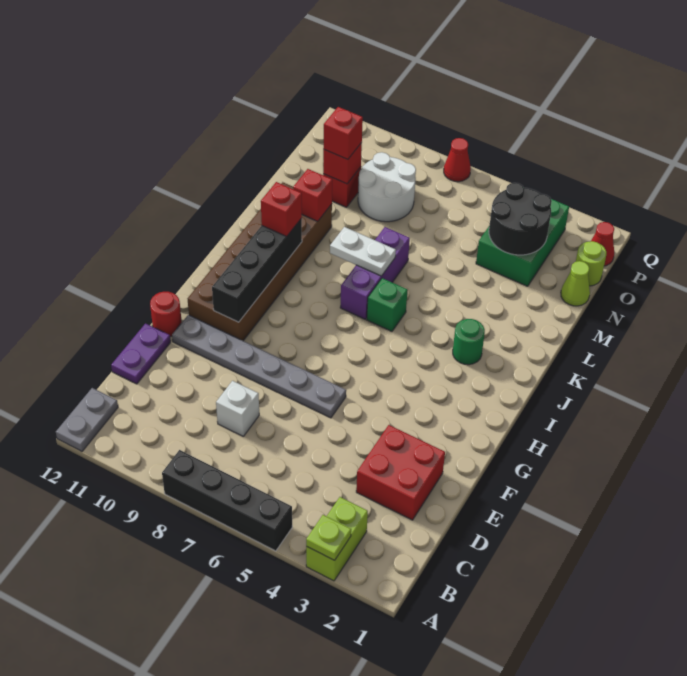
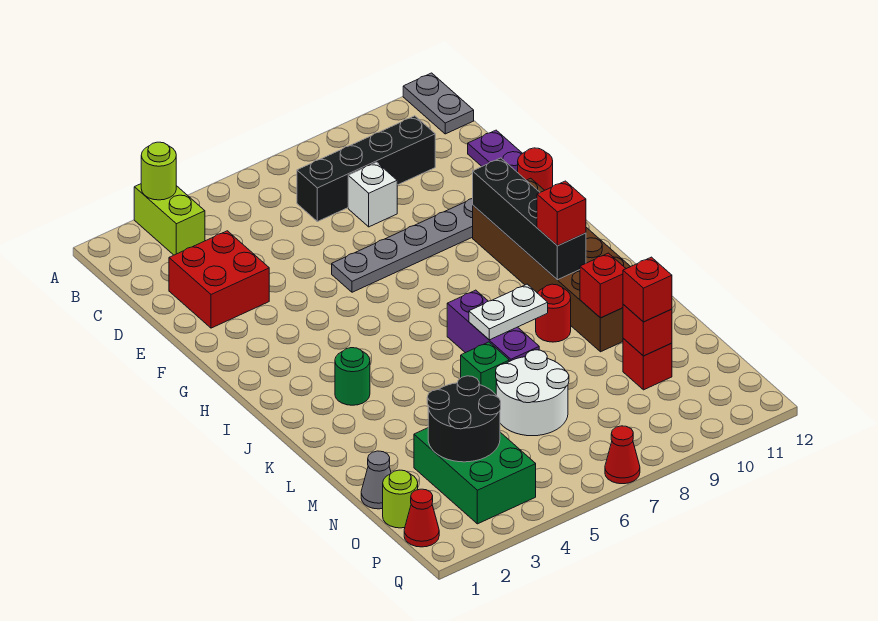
lime 1x1 plate [306,515,351,560] -> lime 1x1 round brick [141,142,176,200]
black 1x4 brick [162,450,292,551] -> black 1x4 brick moved to [297,116,435,222]
green 1x1 brick [367,278,408,331] -> green 1x1 brick moved to [461,342,509,394]
none -> red 1x1 round brick [536,284,571,342]
lime 1x1 cone [561,261,590,306] -> grey 1x1 cone [361,451,391,509]
white 2x2 round brick [358,152,416,222] -> white 2x2 round brick moved to [496,350,569,436]

